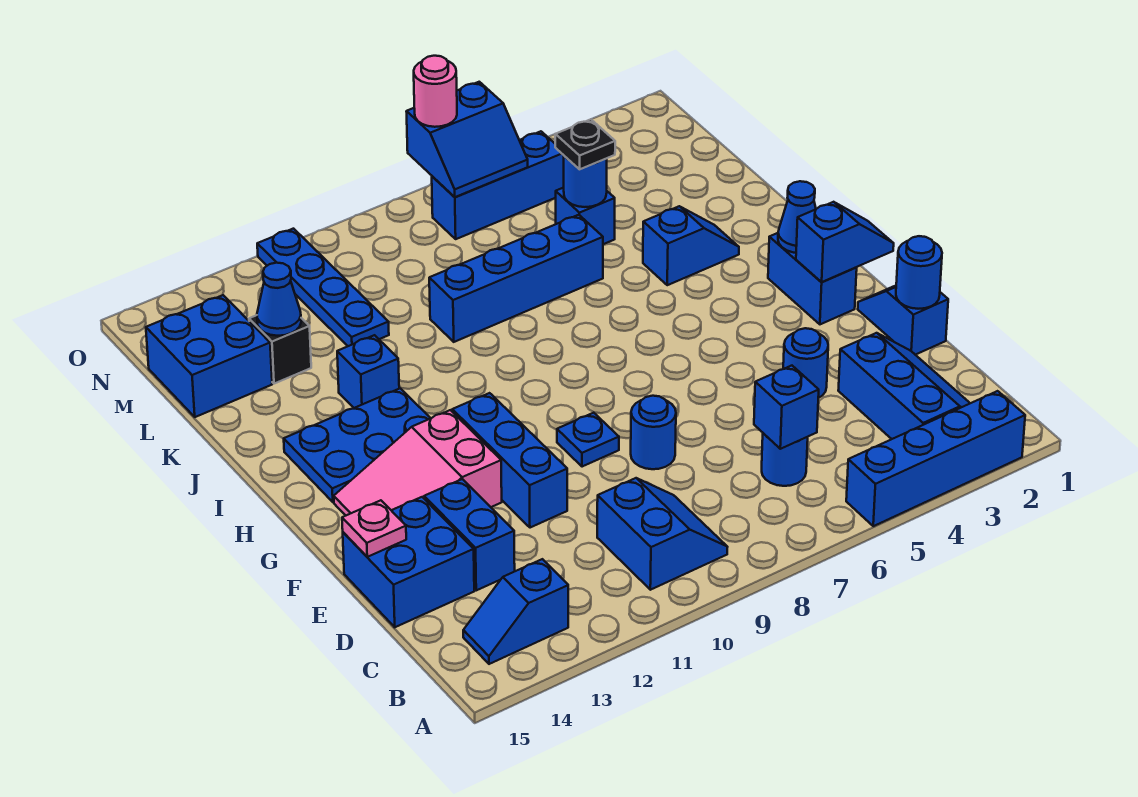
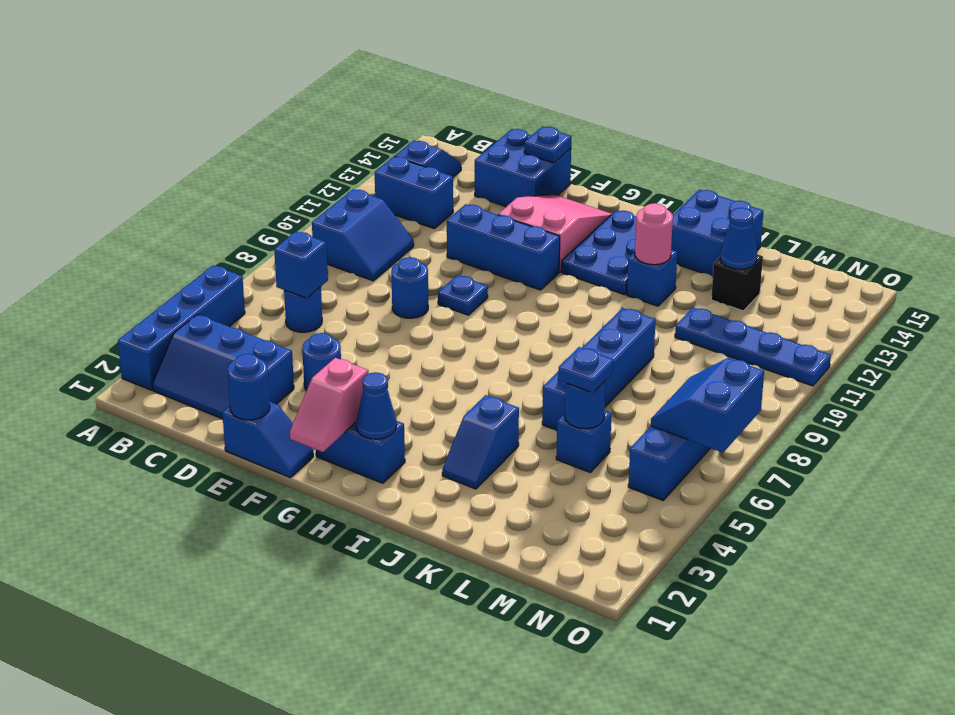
blue 2x2 slope [597,478,727,590] -> blue 2x2 slope turned to [312,189,414,281]
blue 1x2 brick [424,479,515,590] -> blue 1x2 brick moved to [375,157,453,229]
pink 1x1 plate [342,500,406,557] -> blue 1x1 plate [524,127,572,163]
blue 1x2 slope [796,202,894,282] -> pink 1x2 slope [290,358,368,452]
black 1x1 plate [555,119,615,169] -> blue 1x1 plate [558,347,614,393]
blue 2x2 brick [146,295,272,417] -> blue 2x2 brick moved to [671,190,763,276]
pink 1x1 round brick [414,56,457,127] -> pink 1x1 round brick moved to [635,203,673,265]

